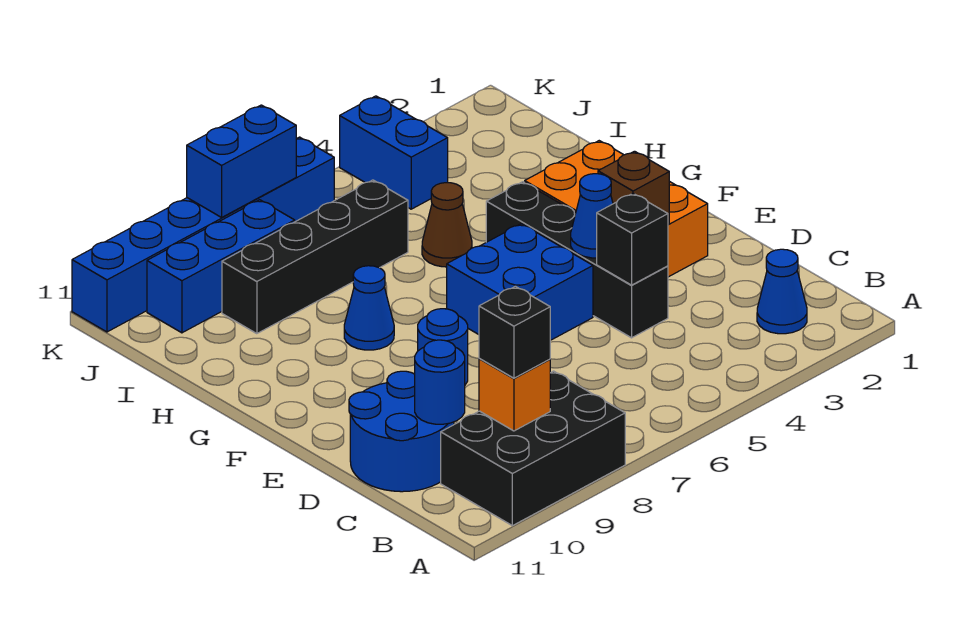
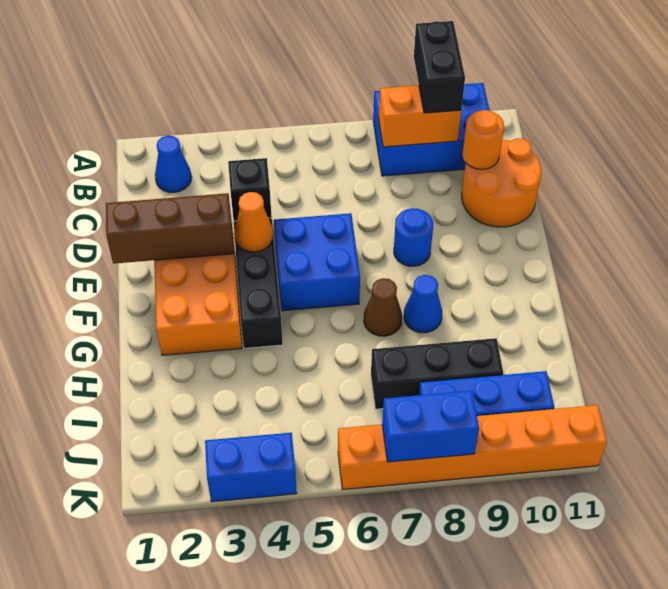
black 2x3 brick [441,371,625,526] -> blue 2x3 brick [373,83,490,176]
orange 1x1 brick [479,359,550,431] -> orange 1x2 brick [379,85,461,147]
black 1x1 brick [479,286,550,378] -> black 1x2 brick [414,21,465,113]
blue 2x2 round brick [349,371,454,492] -> orange 2x2 round brick [462,138,541,227]
blue 1x1 round brick [415,340,465,424] -> orange 1x1 round brick [463,110,504,169]
brown 1x1 brick [598,151,669,224] -> brown 1x3 brick [106,193,234,264]
blue 1x1 cone [571,174,613,258] -> orange 1x1 cone [234,192,273,252]
brown 1x1 cone [422,183,472,267] -> brown 1x1 cone moved to [364,278,402,336]
black 1x4 brick [222,180,408,334] -> black 1x3 brick [371,338,503,409]
blue 1x2 brick [340,96,448,209] -> blue 1x2 brick turned to [205,433,297,502]
blue 1x6 brick [72,137,334,332] -> orange 1x6 brick [338,405,607,489]

